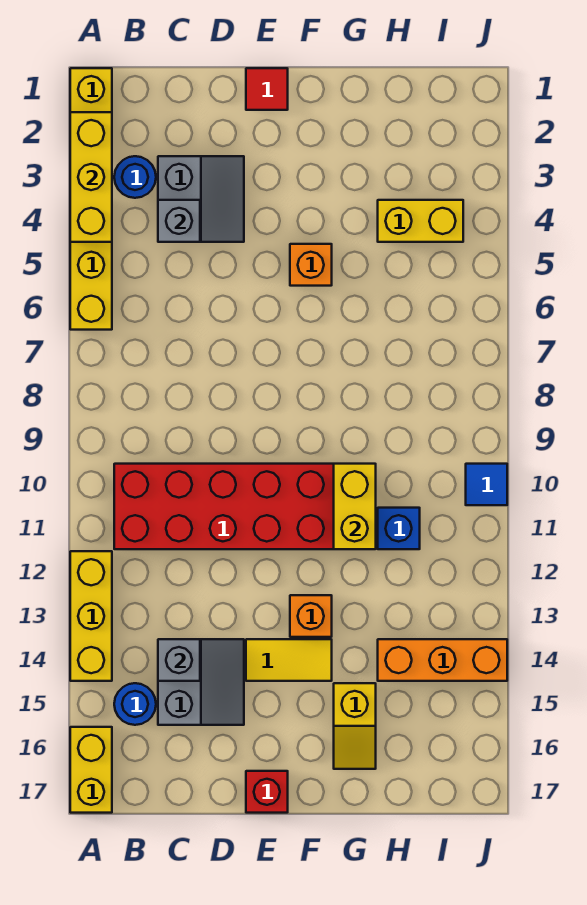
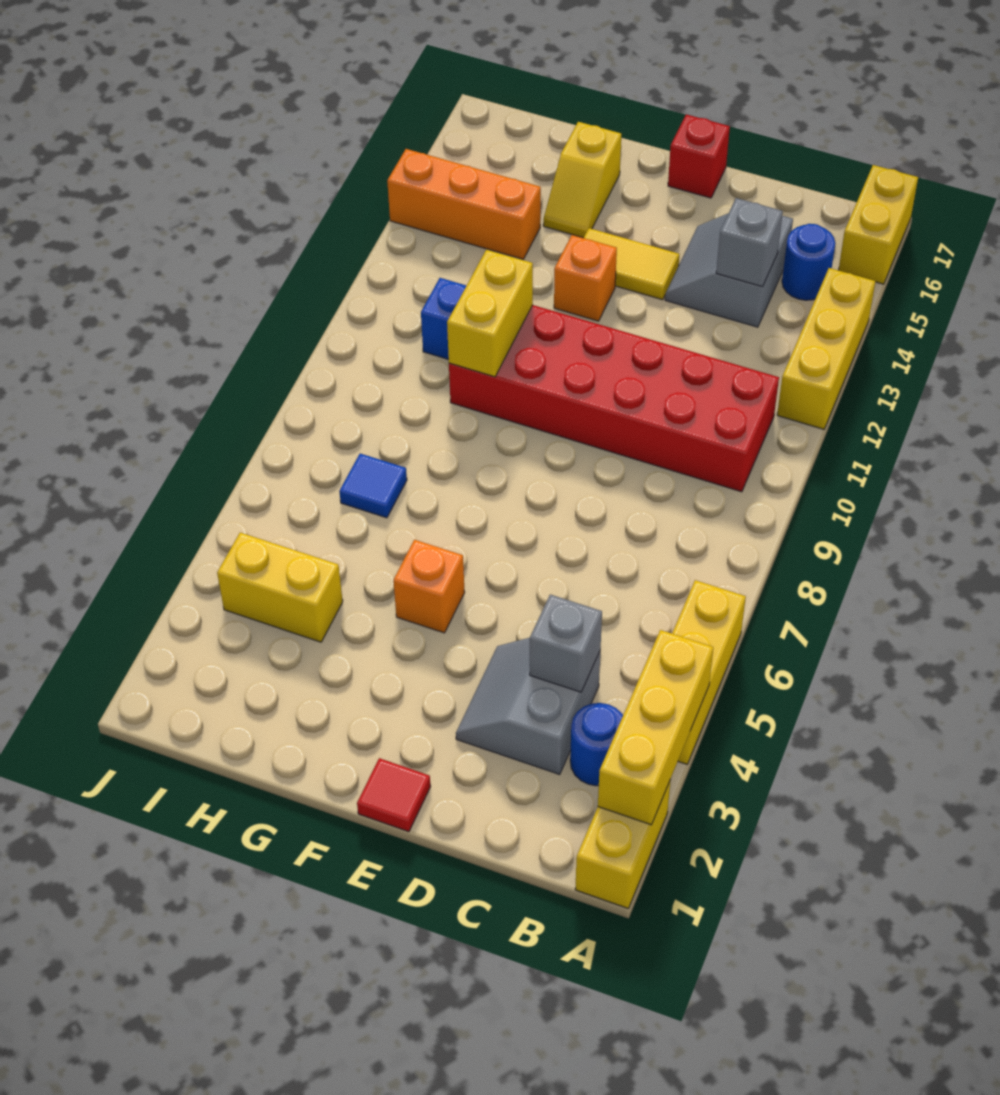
yellow 1x2 slope [334,683,376,769] -> yellow 1x2 slope turned to [543,122,621,238]
blue 1x1 tile [466,464,507,505] -> blue 1x1 tile moved to [339,454,407,518]

